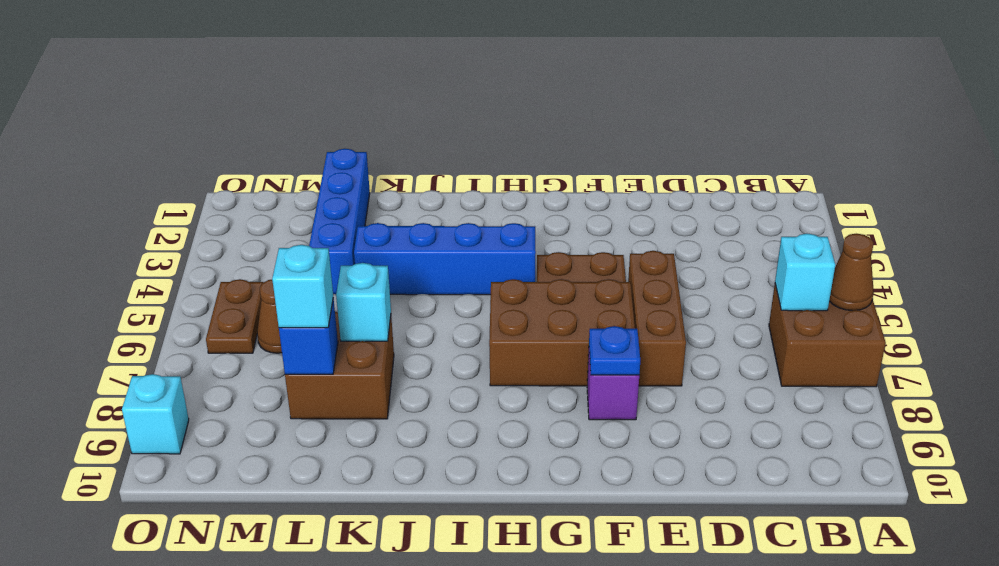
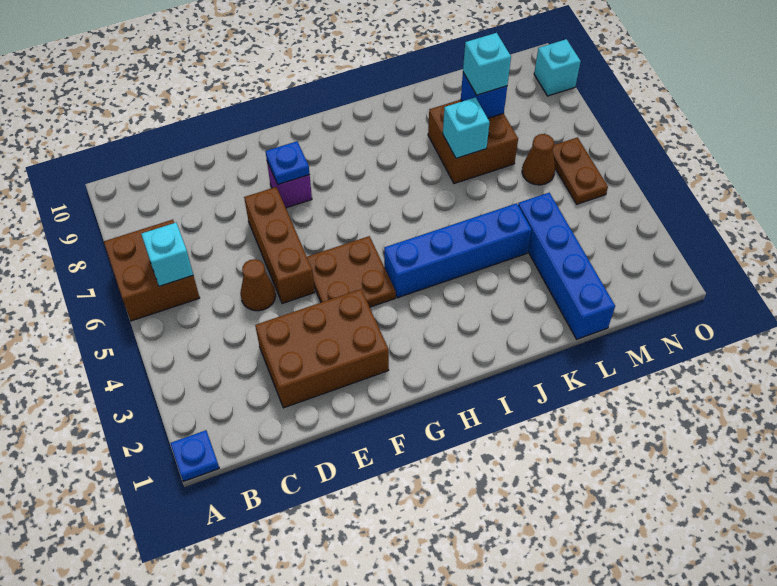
none -> blue 1x1 plate [170,430,219,481]
brown 1x1 cone [829,234,874,311] -> brown 1x1 cone moved to [240,259,276,311]
brown 2x3 brick [489,279,635,386] -> brown 2x3 brick moved to [255,289,389,408]

